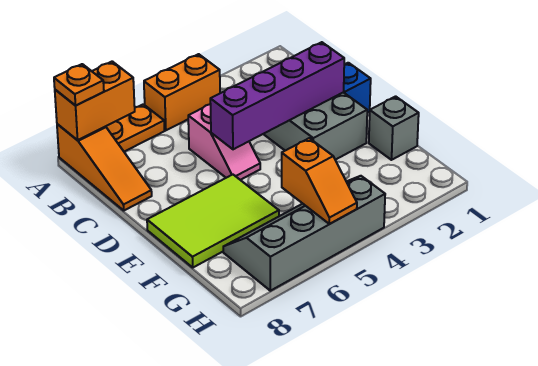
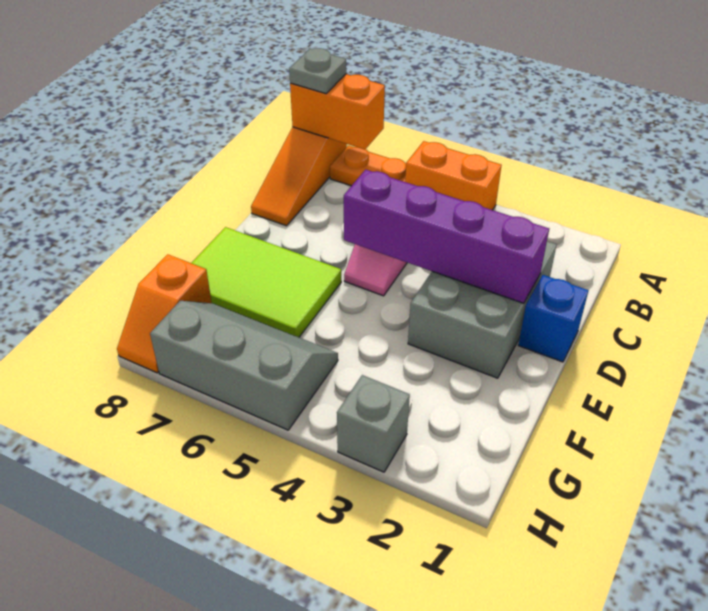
orange 1x1 plate [54,64,104,106] -> grey 1x1 plate [289,48,346,94]
grey 1x1 brick [369,96,419,160] -> grey 1x1 brick moved to [337,375,410,472]
grey 2x4 slope [223,176,385,291] -> grey 2x3 slope [150,301,338,430]
orange 1x2 slope [282,138,357,224] -> orange 1x2 slope moved to [117,254,212,373]

